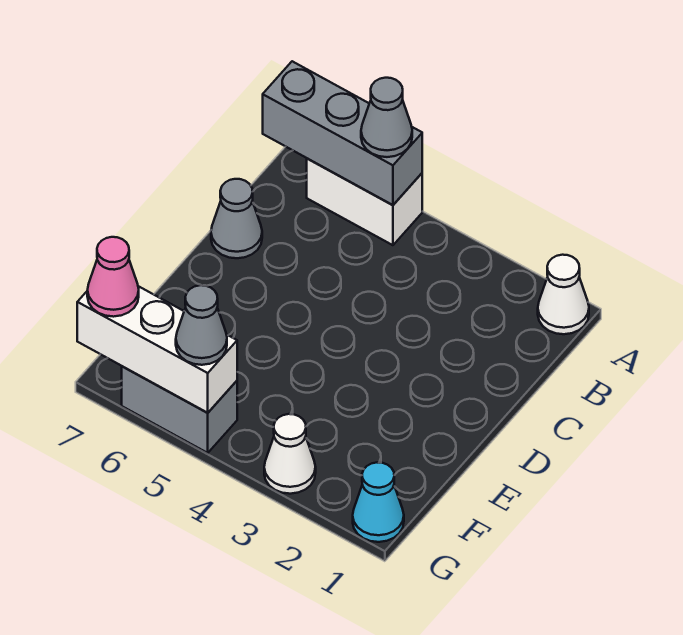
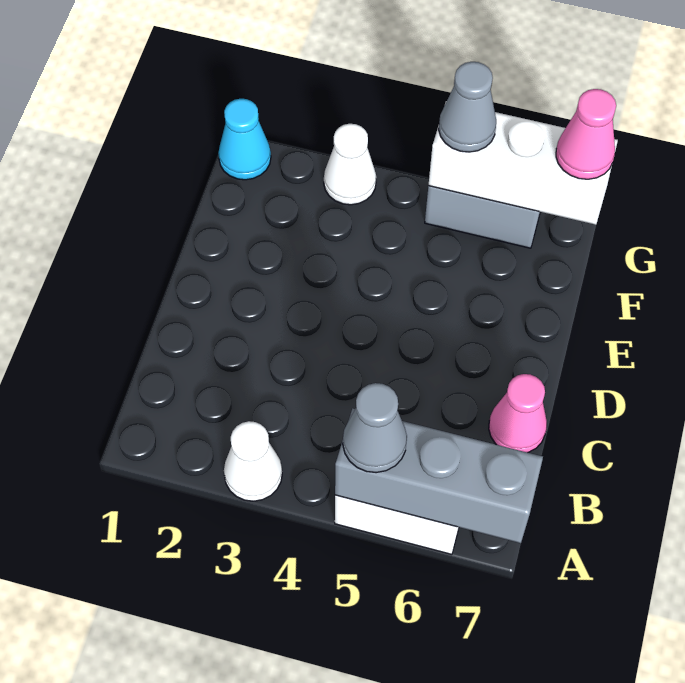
white 1x1 cone [538,255,589,334] -> white 1x1 cone moved to [224,421,282,501]
grey 1x1 cone [211,179,262,258] -> pink 1x1 cone [489,374,547,453]

